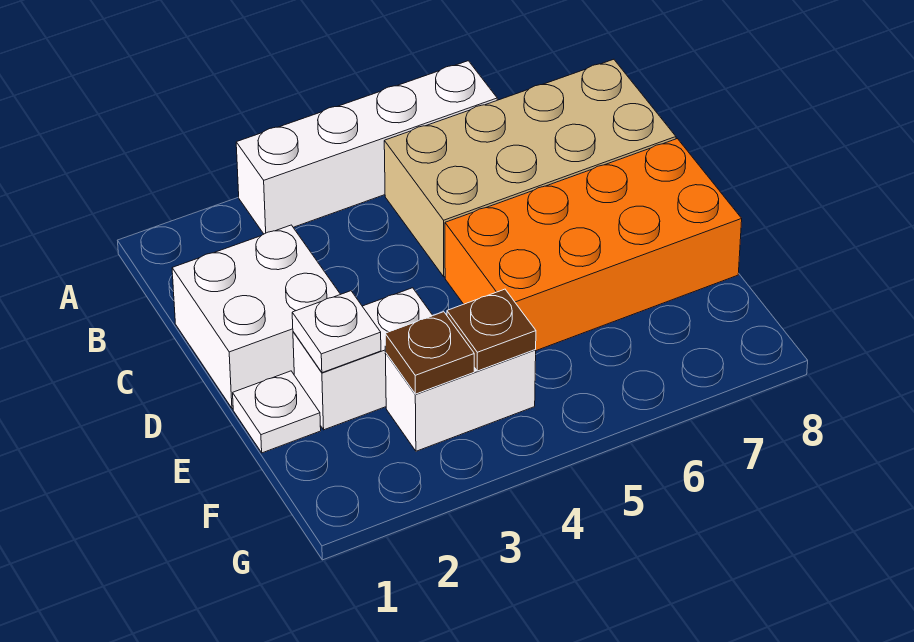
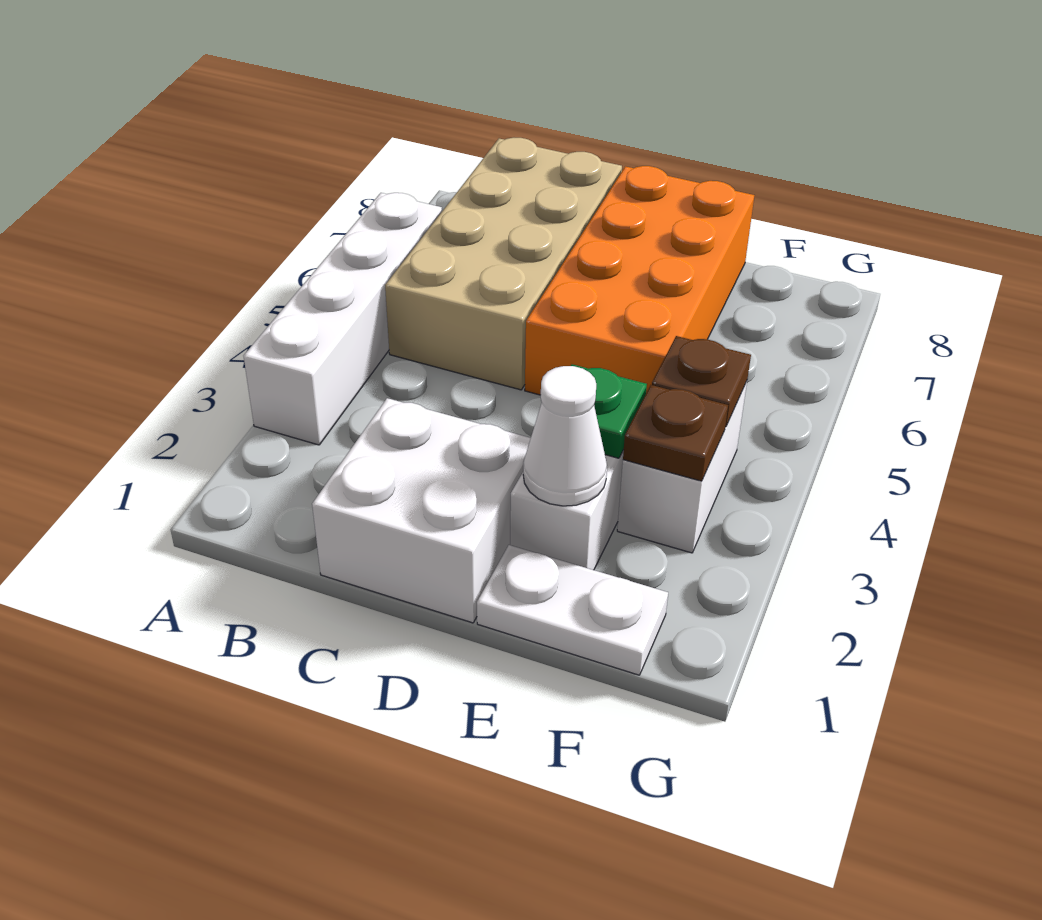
white 1x1 plate [233,371,321,453] -> white 1x2 plate [477,545,668,675]
white 1x1 plate [292,291,381,373] -> white 1x1 cone [523,366,607,506]
none -> green 1x1 plate [571,364,647,458]

